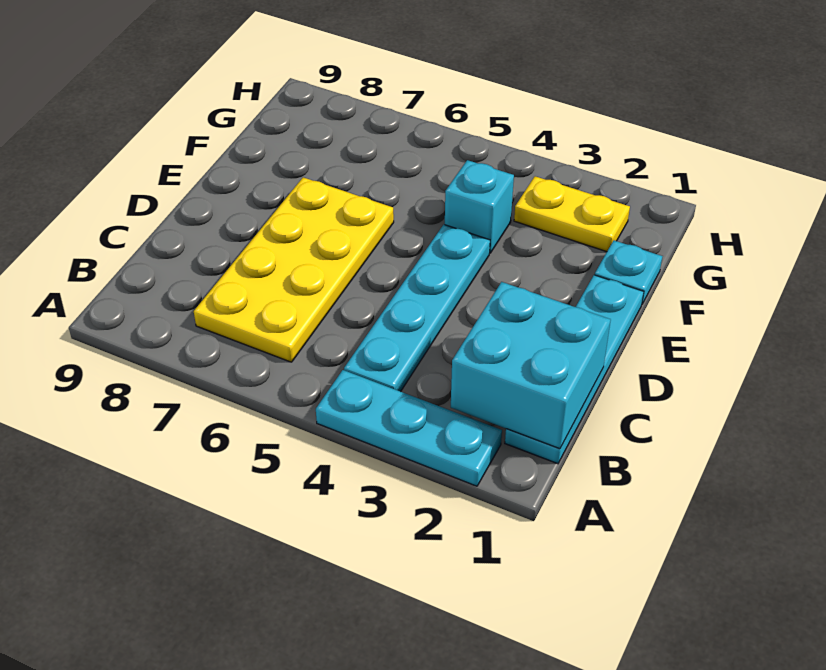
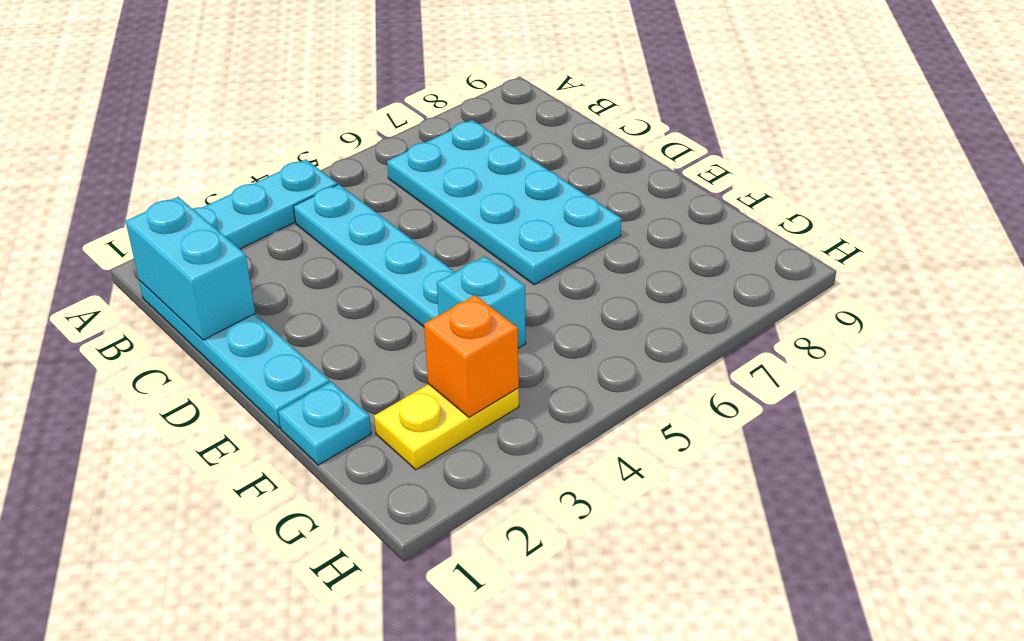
cyan 2x2 brick [451,282,611,449] -> cyan 1x2 brick [126,197,255,340]
yellow 2x4 plate [194,177,394,362] -> cyan 2x4 plate [387,120,621,285]
none -> orange 1x1 brick [424,295,519,417]

